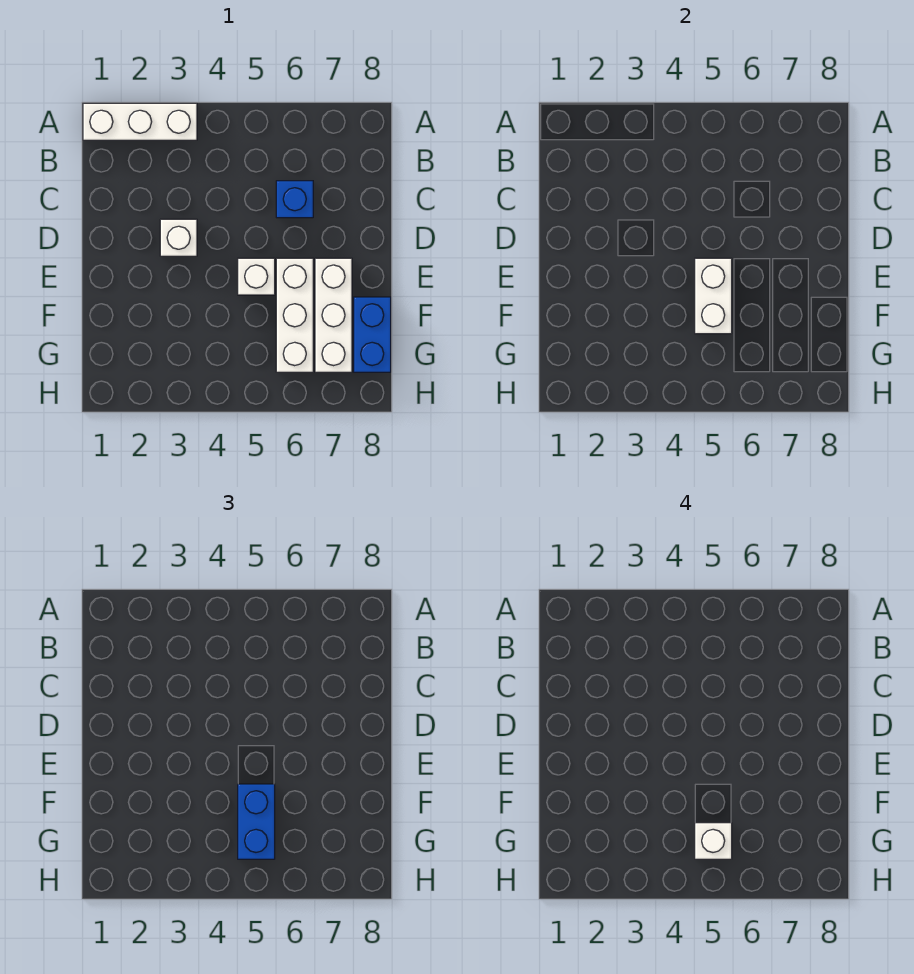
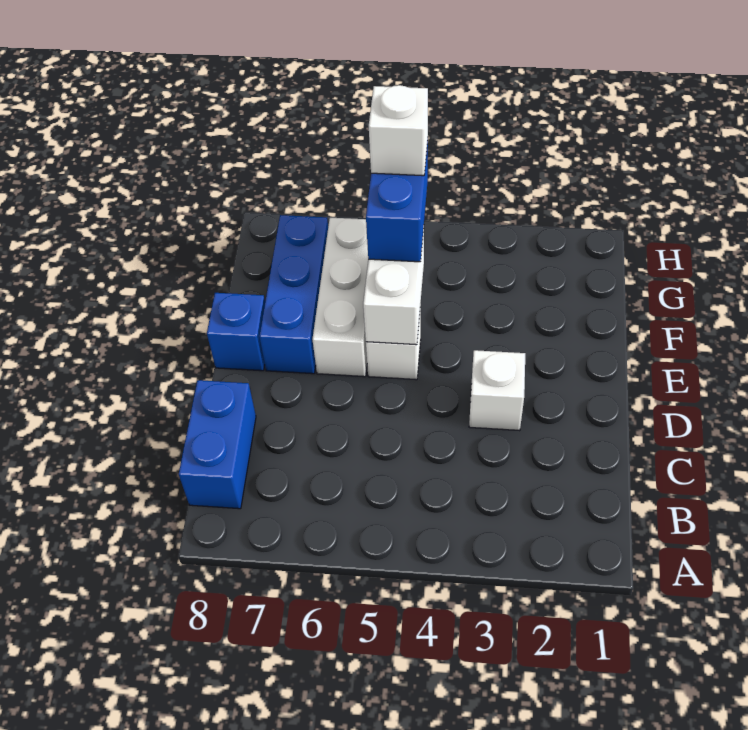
white 1x3 brick [83,103,197,140] -> none
blue 1x1 brick [276,181,313,218] -> blue 1x1 brick moved to [207,293,265,371]
white 1x3 brick [315,258,352,372] -> blue 1x3 brick [260,215,328,374]
blue 1x2 brick [354,297,391,372] -> blue 1x2 brick moved to [179,380,256,509]

